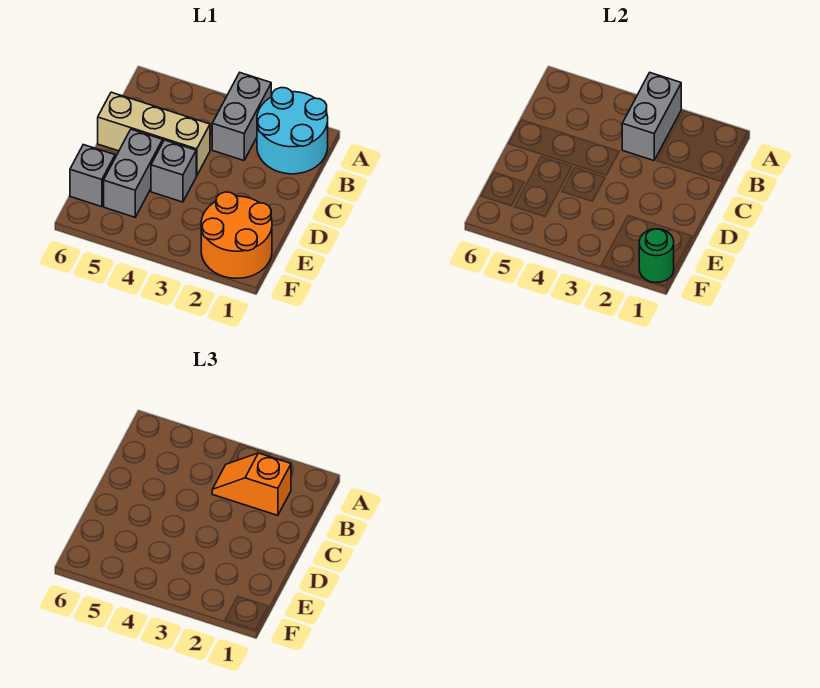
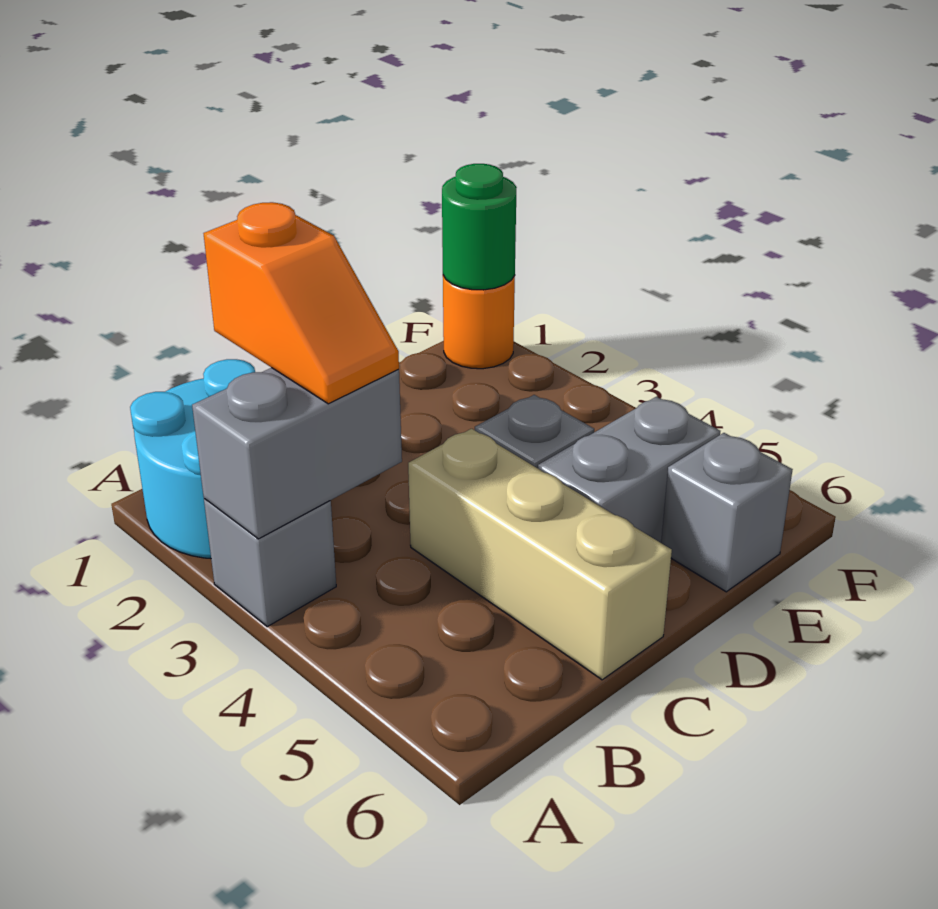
grey 1x2 brick [212,73,271,161] -> grey 1x1 brick [204,499,336,627]
orange 2x2 round brick [201,192,272,278] -> orange 1x1 round brick [443,275,515,369]

